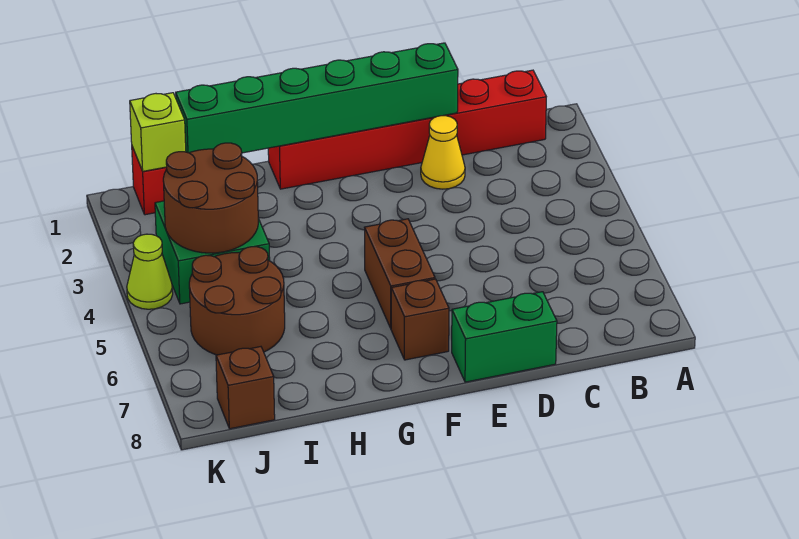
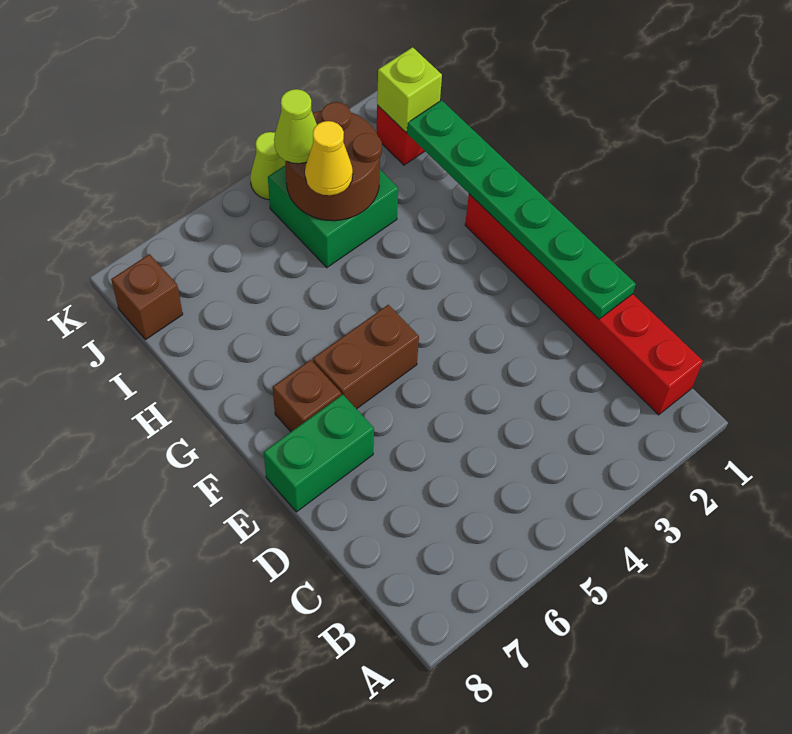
green 1x6 brick [176,43,458,153] -> green 1x6 plate [407,100,636,319]
yellow 1x1 cone [421,116,465,189] -> yellow 1x1 cone moved to [305,121,353,195]
green 1x2 brick [452,292,557,382] -> green 1x2 brick turned to [264,395,374,512]
brown 2x2 round brick [189,247,285,355] -> none
none -> lime 1x1 cone [274,89,317,164]

